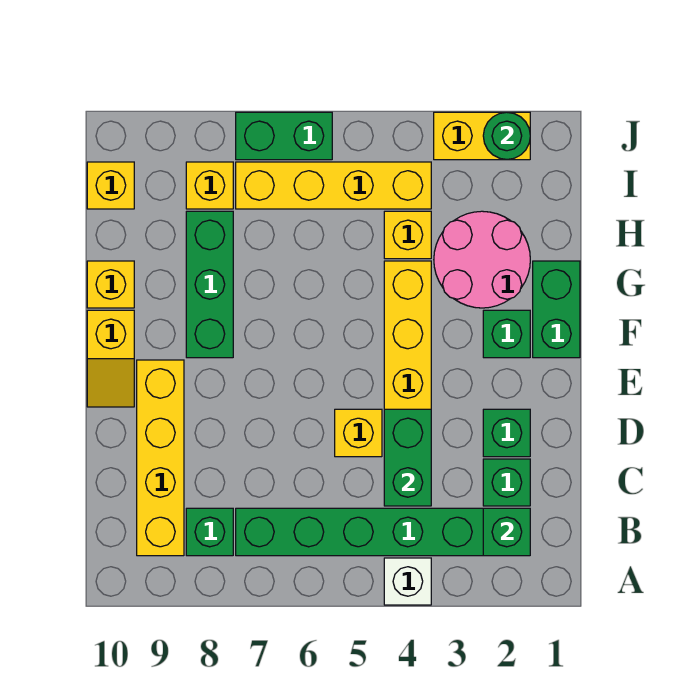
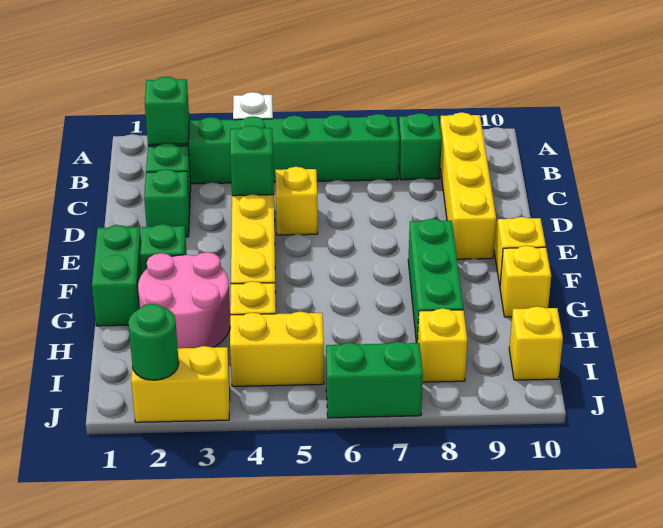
green 1x2 brick [384,409,431,506] -> green 1x1 brick [230,126,274,196]
yellow 1x4 brick [236,162,431,209] -> yellow 1x2 brick [230,312,324,386]

